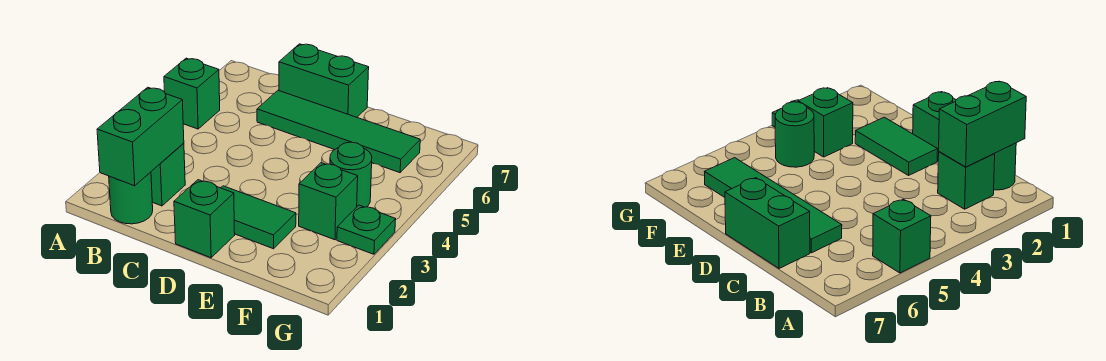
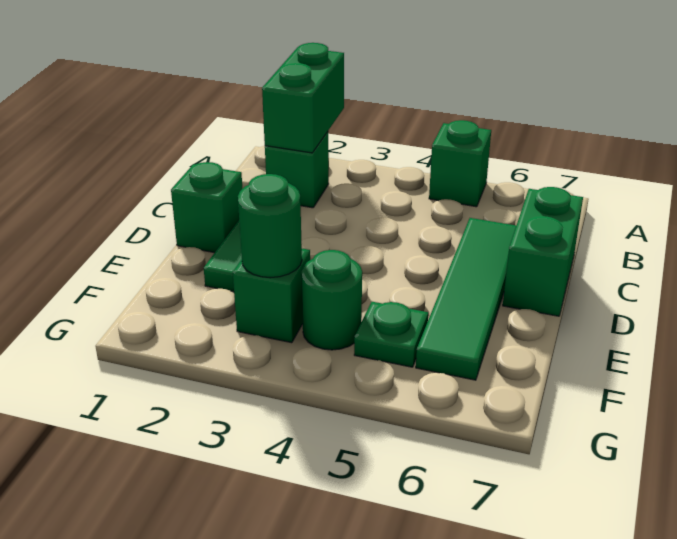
green 1x1 round brick [109,172,153,224] -> green 1x1 round brick moved to [238,174,302,278]
green 1x2 brick [97,87,184,186] -> green 1x2 brick turned to [262,43,344,153]
green 1x1 plate [337,205,396,254] -> green 1x1 plate moved to [354,302,428,367]

